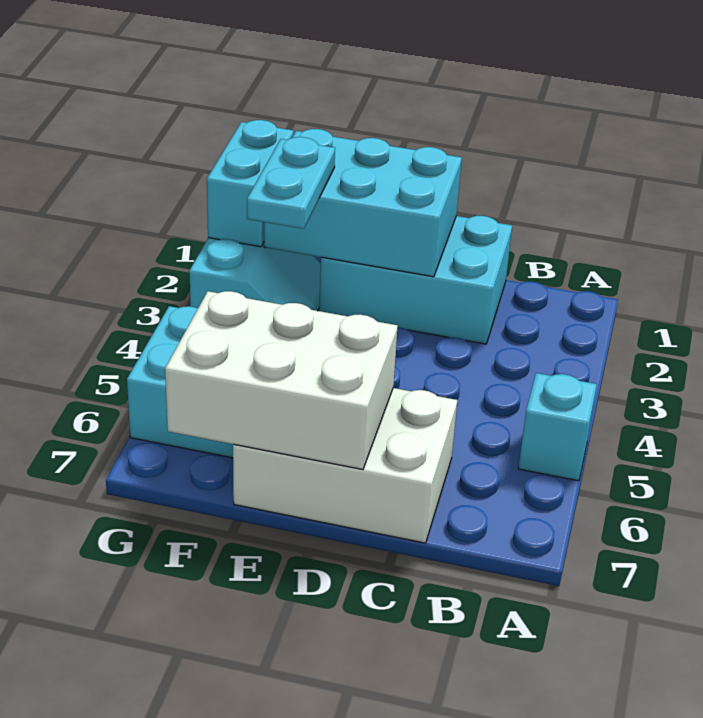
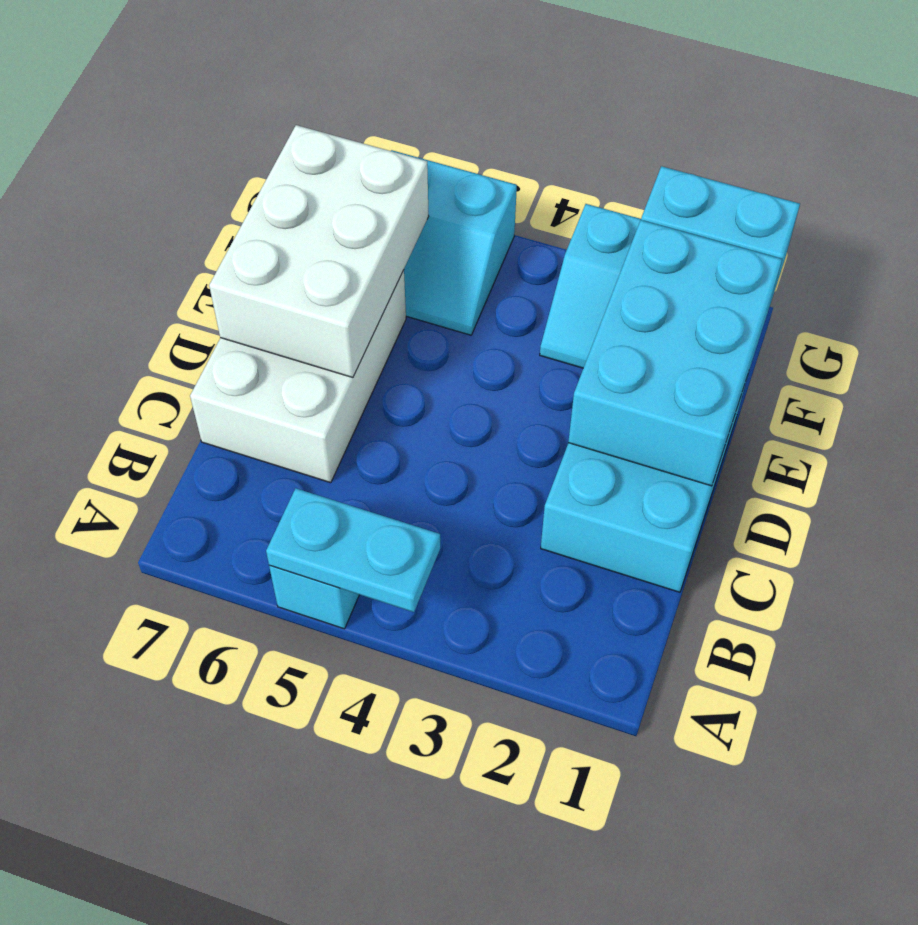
cyan 1x2 plate [247,137,335,229] -> cyan 1x2 plate moved to [266,488,440,612]

